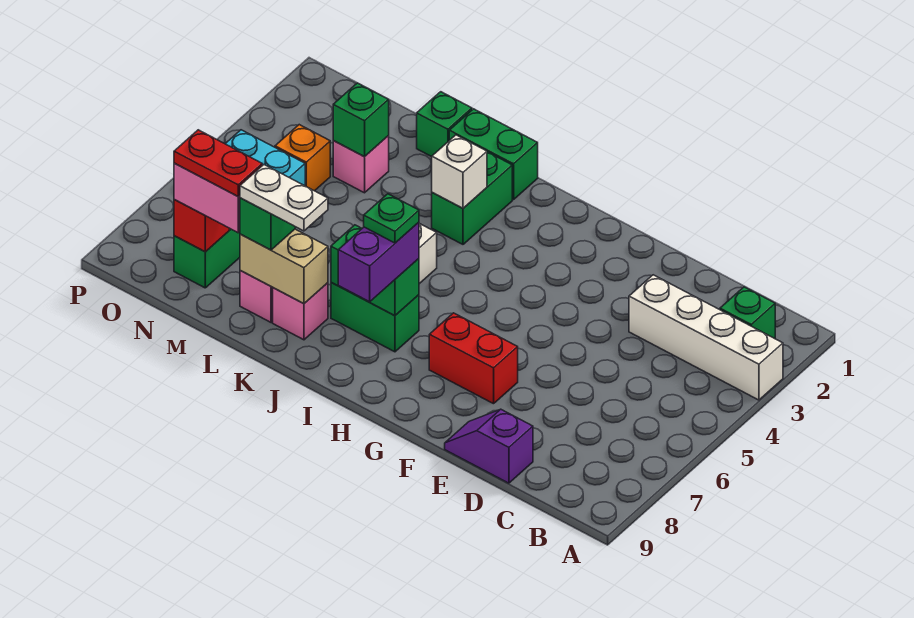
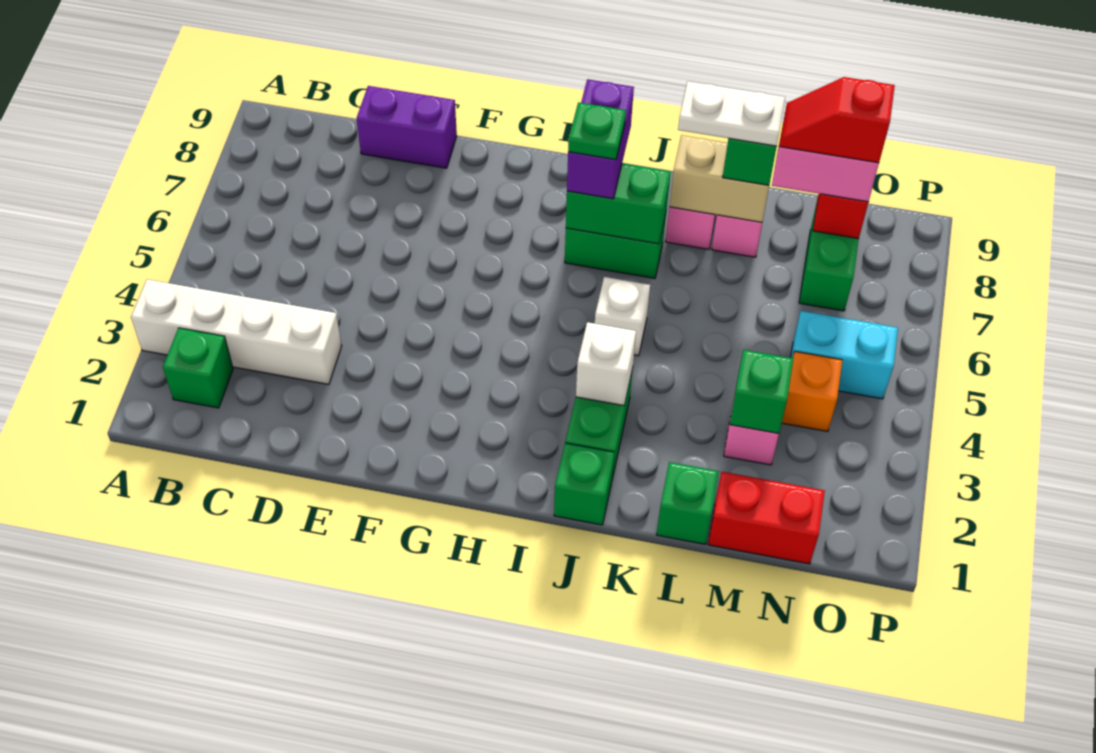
purple 1x2 slope [445,409,533,483] -> purple 1x2 brick [357,86,457,168]
red 1x2 brick [429,313,518,404] -> red 1x2 brick moved to [708,472,825,564]
green 1x2 brick [449,109,538,200] -> green 1x1 brick [554,443,614,525]
red 1x2 plate [174,130,262,196] -> red 1x2 slope [779,77,895,163]

